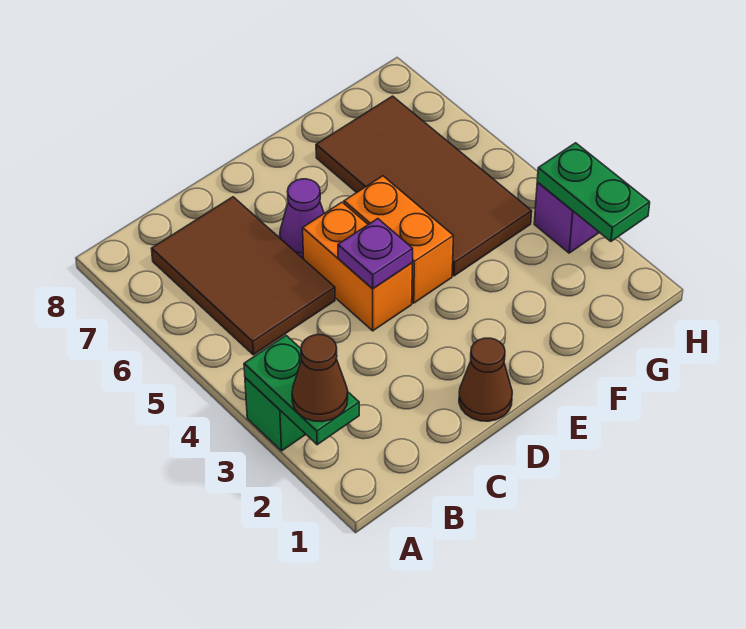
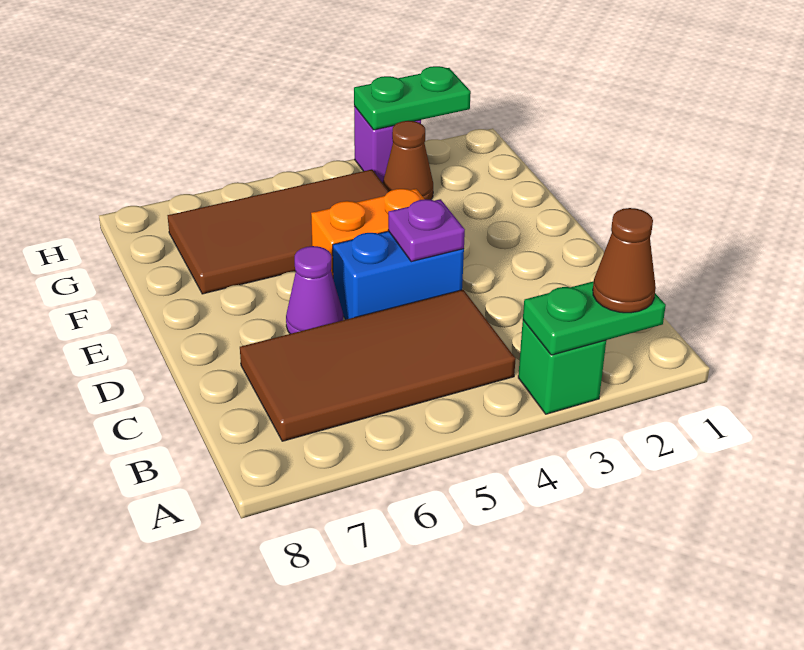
brown 2x3 tile [151,197,335,355] -> brown 2x4 tile [240,290,516,441]
brown 1x1 cone [459,338,512,421] -> brown 1x1 cone moved to [383,121,433,200]
orange 1x2 brick [303,202,412,331] -> blue 1x2 brick [333,231,464,320]

